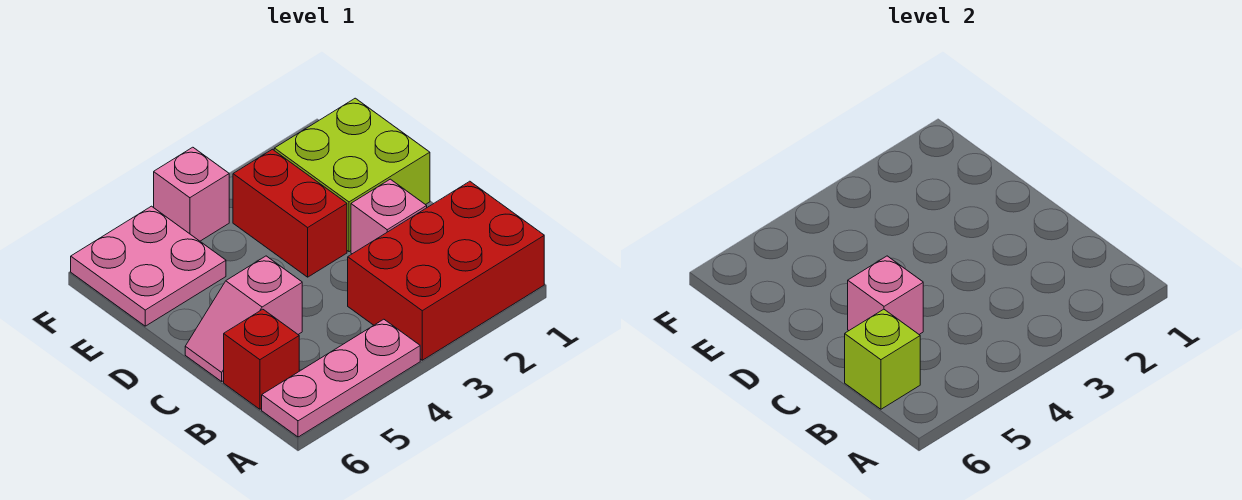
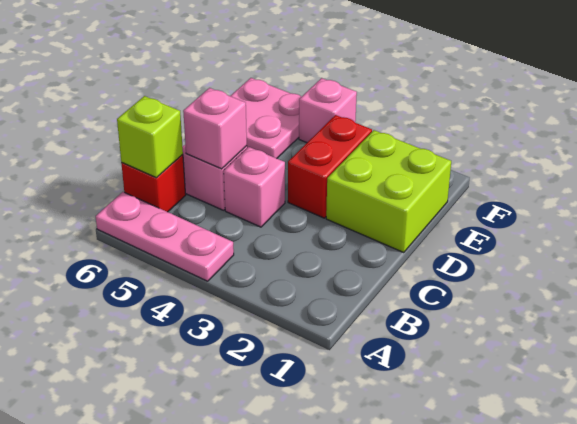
red 2x3 brick [348,181,544,360] -> none
pink 1x1 brick [351,179,427,254] -> pink 1x1 brick moved to [224,147,285,227]

